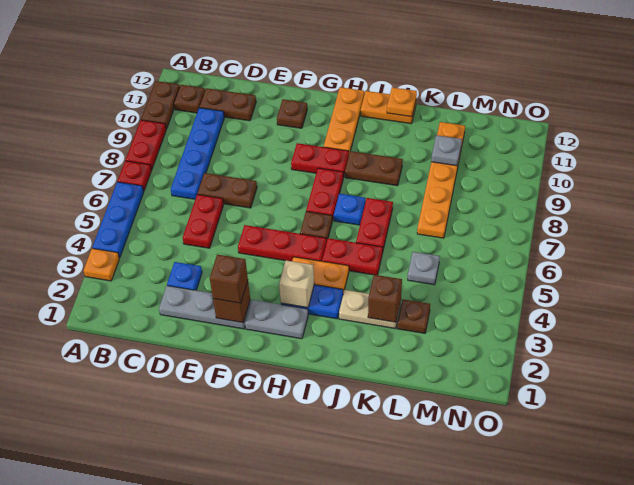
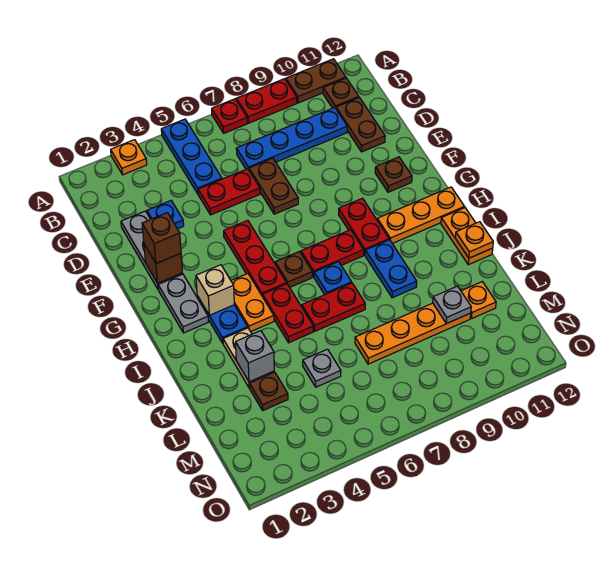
blue 1x3 plate [92,182,144,258] -> blue 1x3 plate turned to [161,119,222,194]
brown 1x2 plate [345,151,403,186] -> blue 1x2 plate [365,240,417,298]
brown 1x1 brick [368,275,402,322] -> grey 1x1 brick [236,331,274,382]

